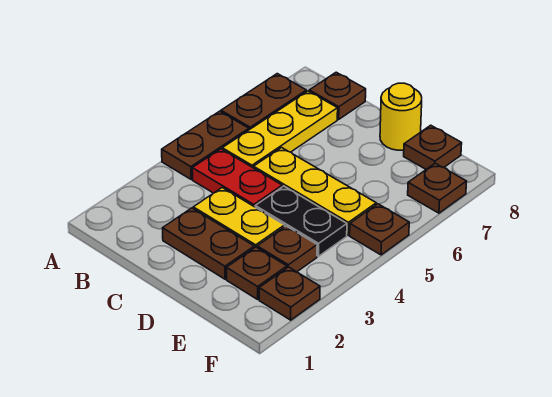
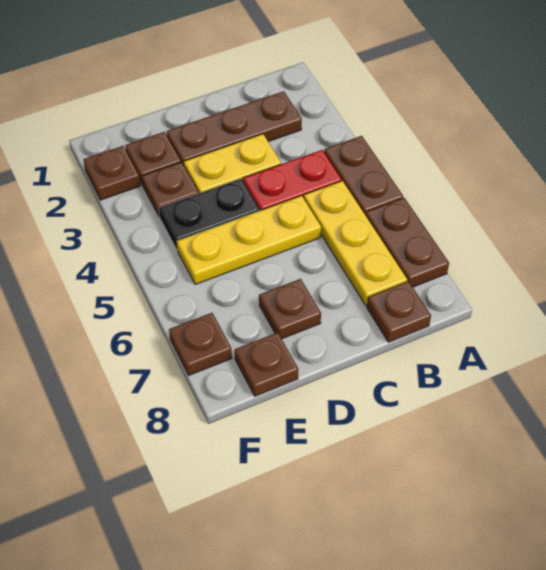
brown 1x2 plate [163,208,254,279] -> brown 1x3 plate [167,91,302,165]
yellow 1x1 round brick [380,83,422,150] -> none
brown 1x1 plate [350,204,409,255] -> brown 1x1 plate moved to [259,279,321,339]

